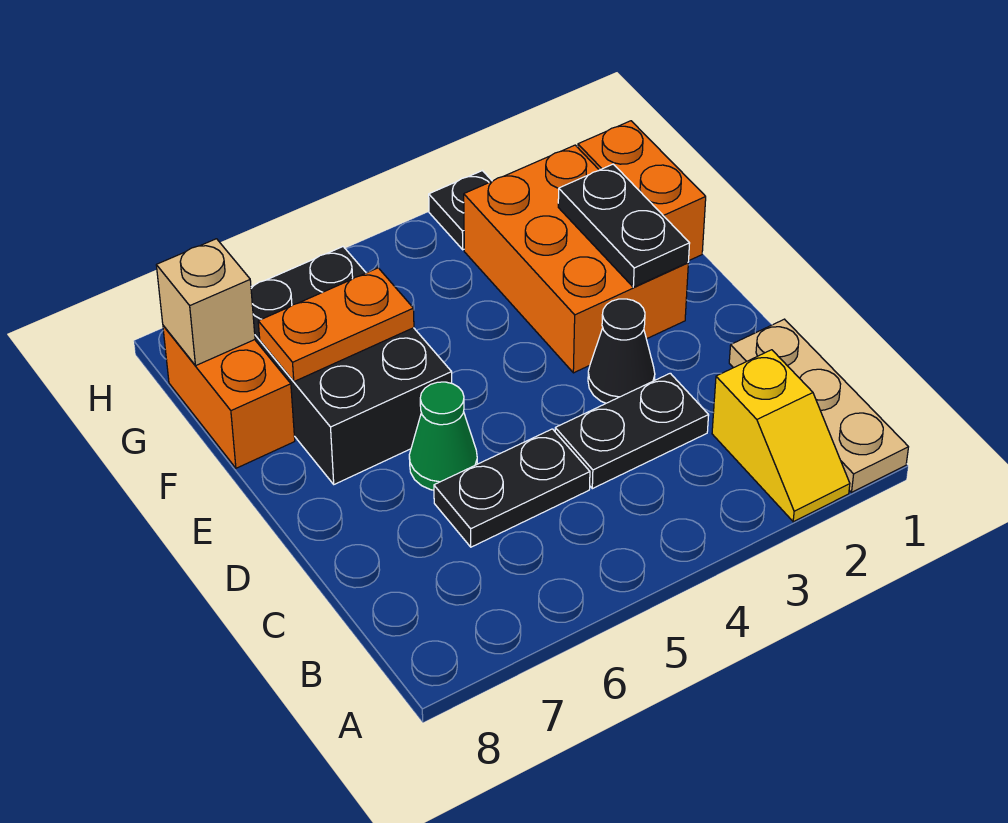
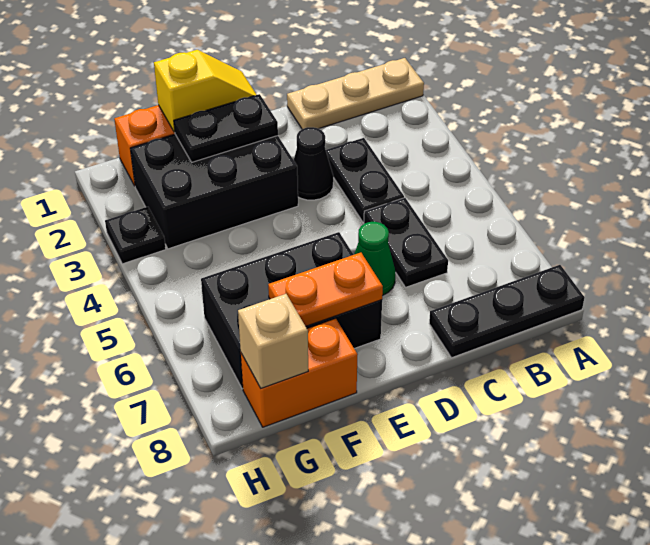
yellow 1x2 slope [712,350,850,522] -> yellow 1x2 slope moved to [154,50,257,132]
none -> black 1x3 plate [429,265,585,358]
orange 2x3 brick [464,145,688,373] -> black 2x3 brick [130,134,298,249]
orange 1x2 plate [258,268,414,381] -> orange 1x2 plate turned to [268,253,383,326]

